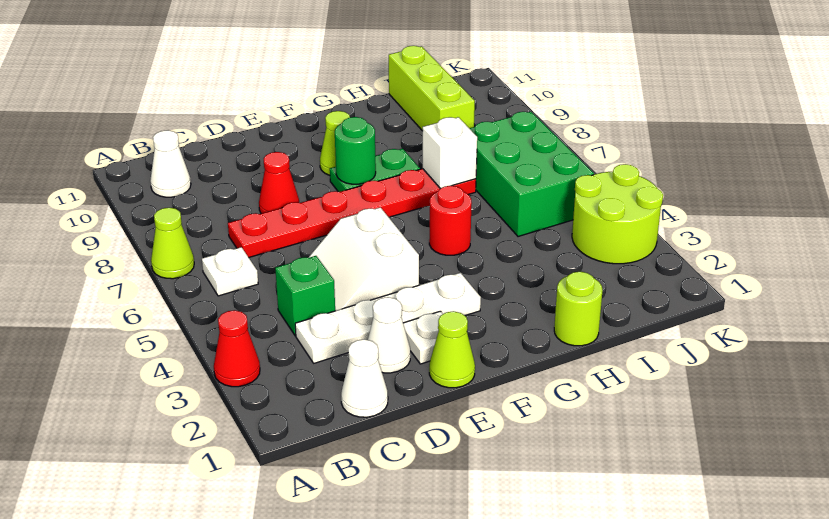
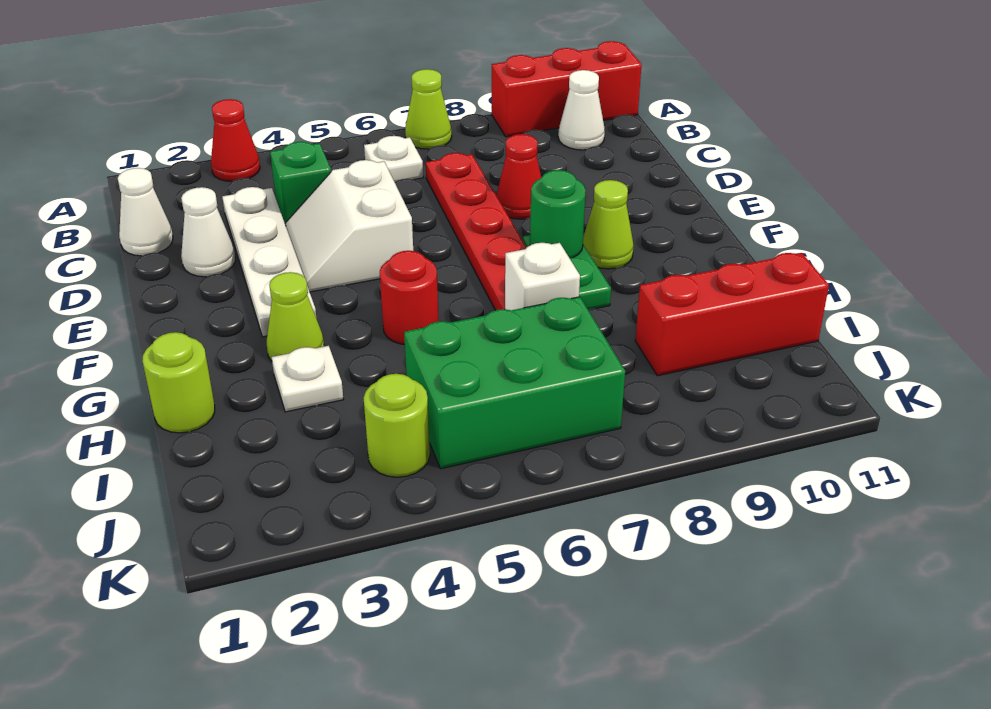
none -> red 1x3 brick [492,41,642,137]
white 2x2 slope [308,207,419,311] -> white 2x2 slope turned to [286,160,413,292]
lime 1x1 cone [429,311,475,388] -> lime 1x1 cone moved to [267,272,324,361]
white 1x1 plate [403,311,442,364] -> white 1x1 plate moved to [272,346,344,412]
lime 1x3 brick [389,46,475,131] -> red 1x3 brick [635,253,829,376]
lime 2x2 round brick [572,164,663,264] -> lime 1x1 round brick [363,374,430,477]

